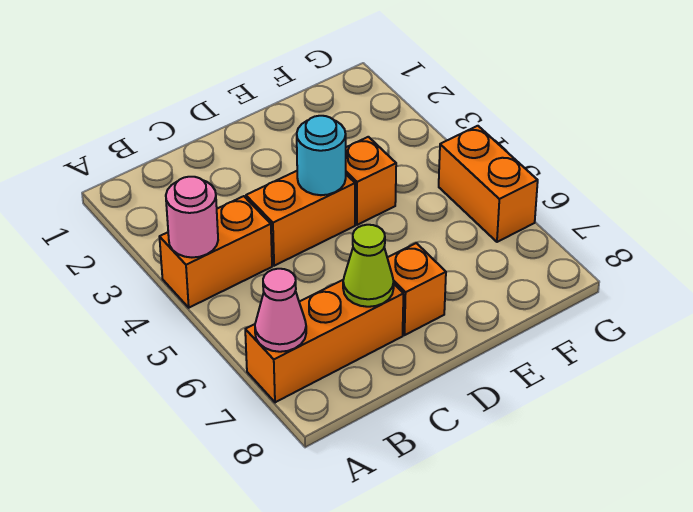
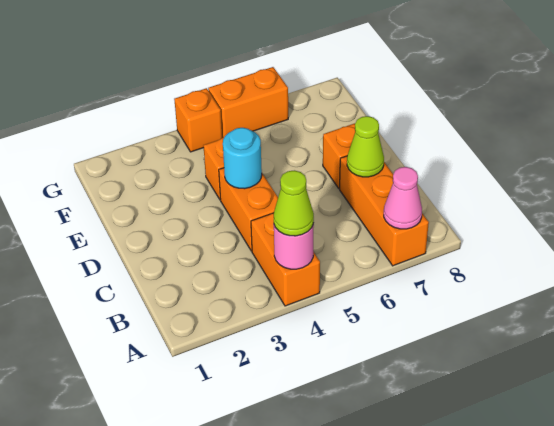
none -> lime 1x1 cone [274,170,314,236]
none -> orange 1x1 brick [174,88,222,152]

